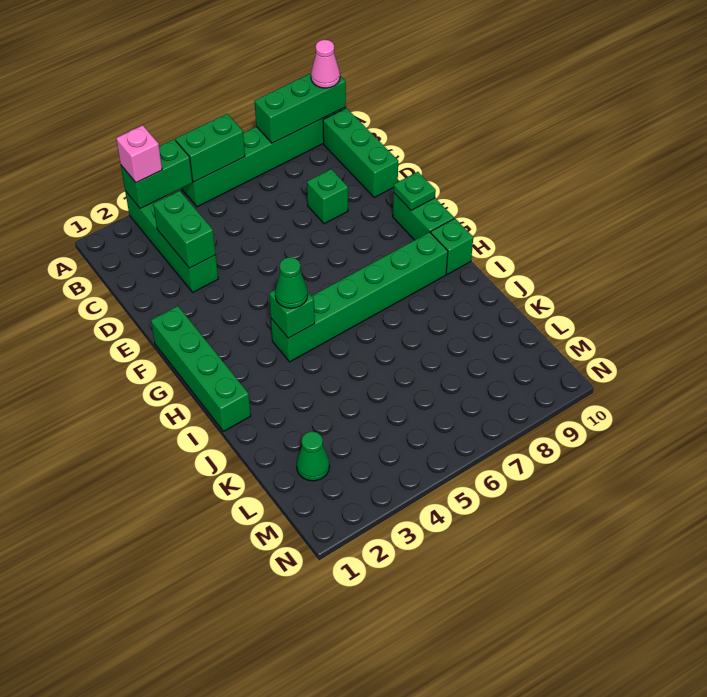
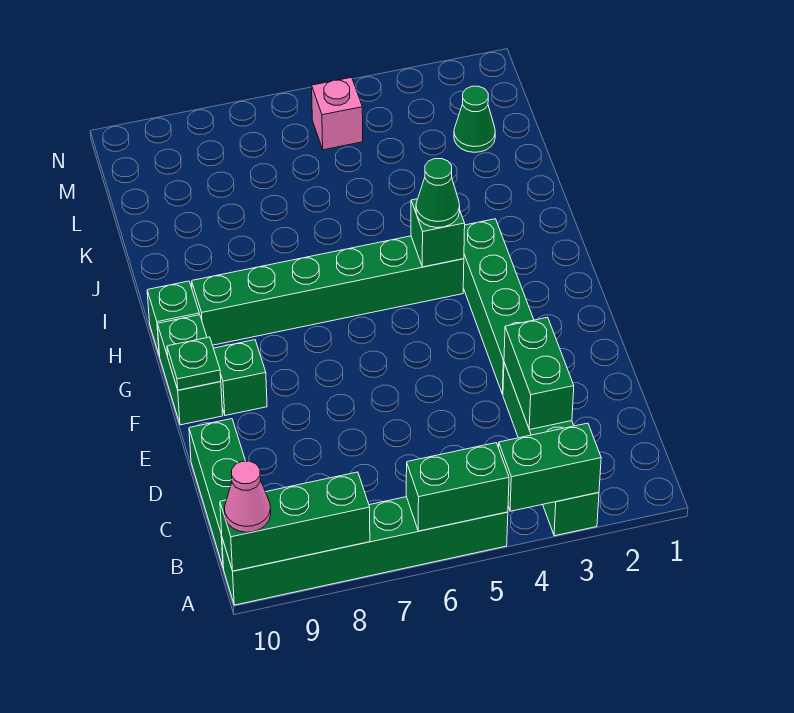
pink 1x1 brick [116,125,162,183] -> pink 1x1 brick moved to [312,77,363,150]
green 1x1 brick [307,169,348,224] -> green 1x1 brick moved to [213,340,267,416]
green 1x4 brick [151,306,251,432] -> green 1x4 brick moved to [463,219,534,394]

